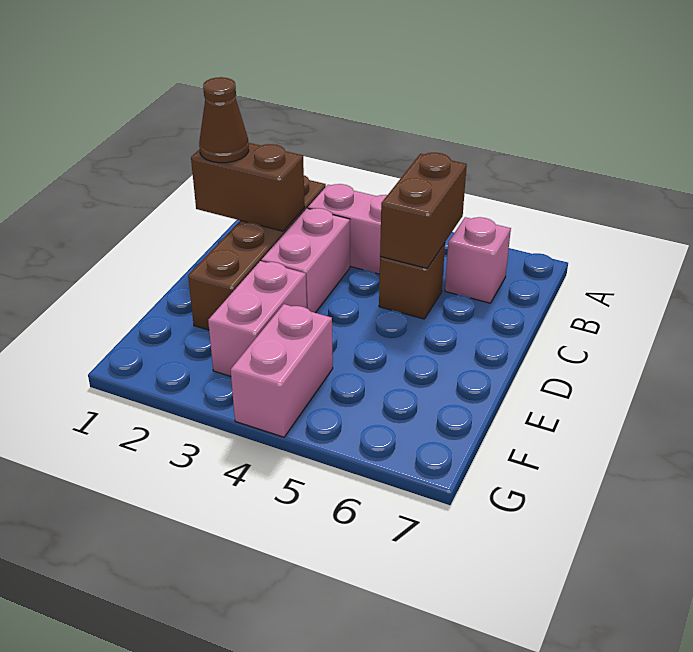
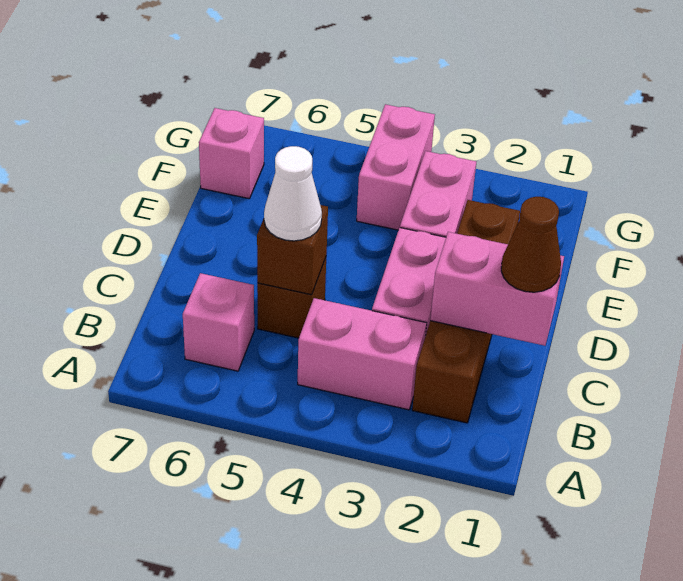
brown 1x2 brick [380,153,467,268] -> brown 1x1 brick [257,205,328,295]
brown 1x2 brick [191,143,305,231] -> pink 1x2 brick [430,232,564,346]
none -> white 1x1 cone [264,146,322,241]
none -> pink 1x1 brick [199,108,264,199]

